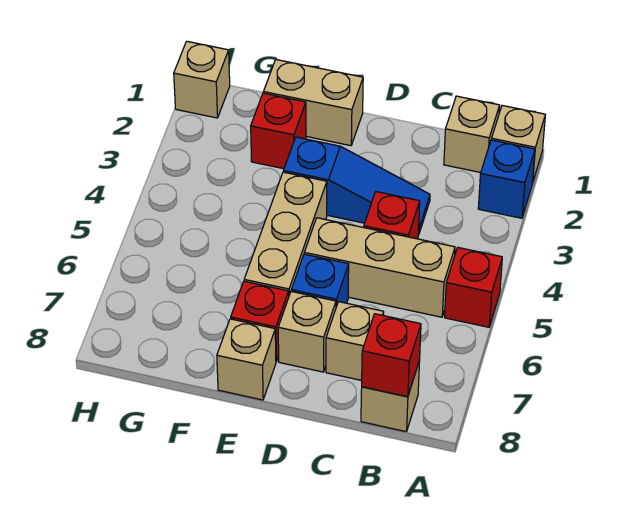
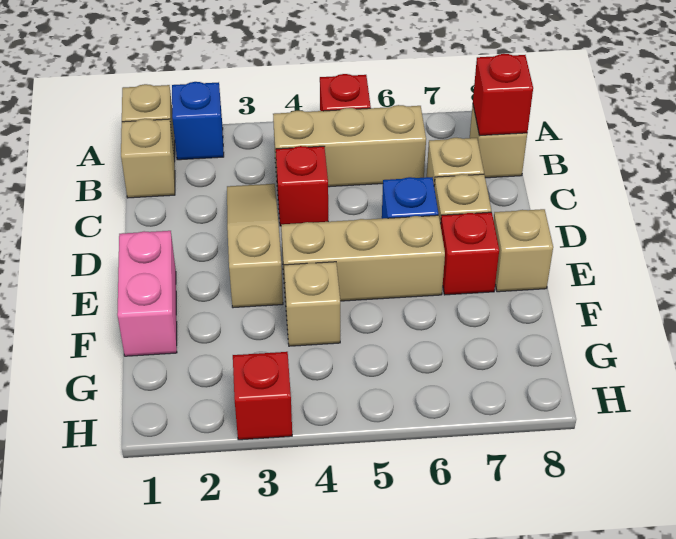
tan 1x3 brick [304,218,455,317] -> tan 1x3 brick turned to [273,105,426,187]
blue 1x3 slope [284,137,430,235] -> tan 1x3 slope [227,184,283,308]
tan 1x2 brick [263,60,363,146] -> pink 1x2 brick [117,231,177,356]
red 1x1 brick [251,93,306,169] -> red 1x1 brick moved to [233,352,292,440]
tan 1x1 brick [174,41,230,118] -> tan 1x1 brick moved to [284,262,340,346]

